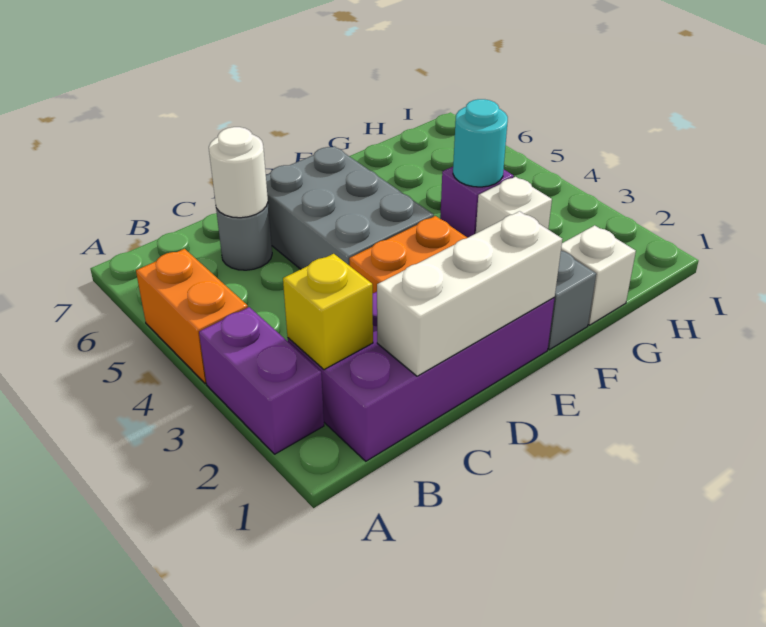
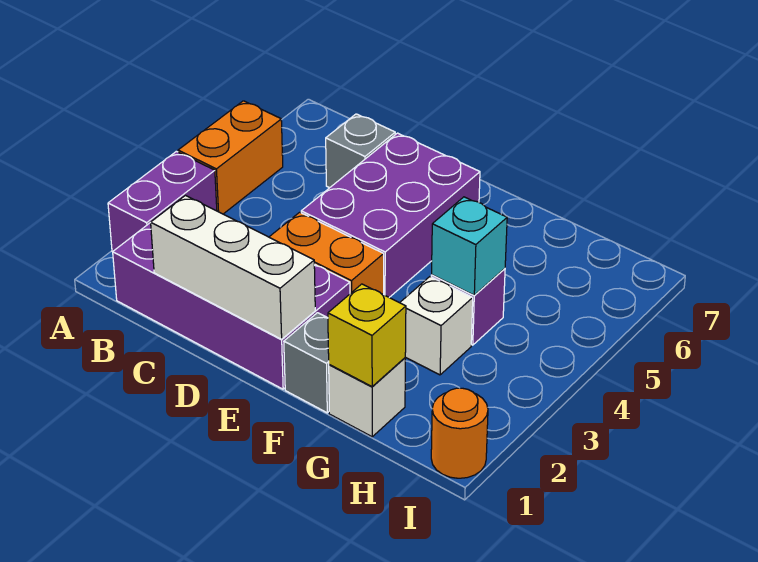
yellow 1x1 brick [283,254,373,370] -> yellow 1x1 brick moved to [328,284,406,387]
grey 1x1 round brick [216,203,272,270] -> grey 1x1 brick [326,114,395,188]
white 1x1 round brick [209,127,268,218] -> none
grey 2x3 brick [266,146,434,269] -> purple 2x3 brick [301,133,480,297]
cyan 1x1 round brick [453,99,508,187] -> cyan 1x1 brick [432,197,507,295]
none -> orange 1x1 round brick [431,388,488,478]

